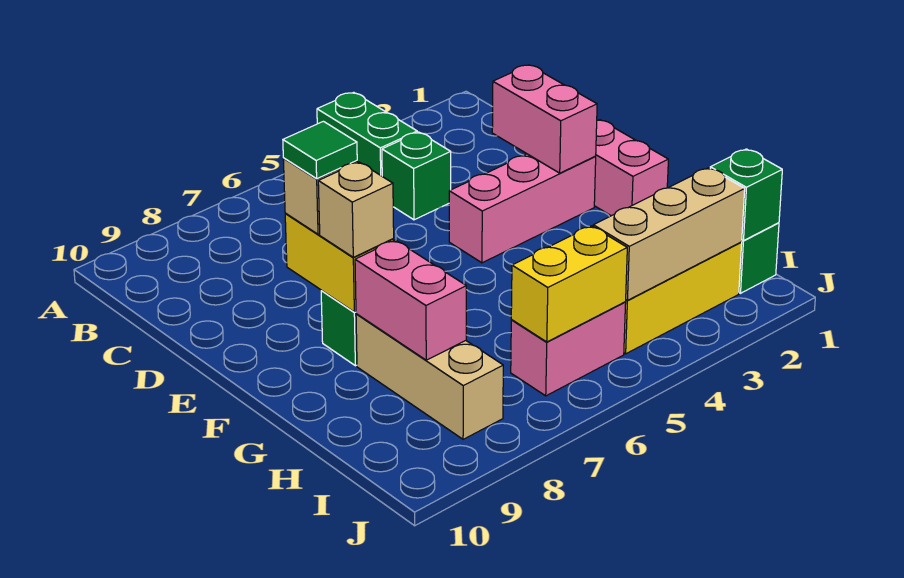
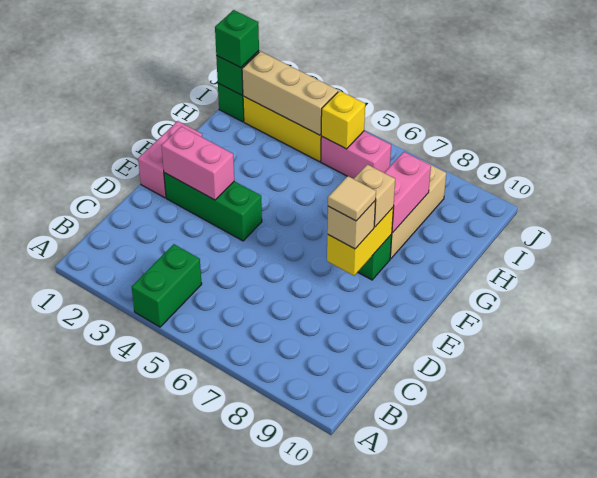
green 1x1 brick [382,132,451,220] -> green 1x1 brick moved to [215,10,259,67]
pink 1x2 brick [492,65,597,173] -> pink 1x2 brick turned to [161,126,234,200]
pink 1x3 brick [449,154,596,263] -> green 1x3 brick [164,173,262,241]
green 1x1 tile [283,121,357,179] -> tan 1x1 tile [328,176,376,221]
yellow 1x2 brick [511,226,627,342] -> yellow 1x1 brick [321,91,365,149]

